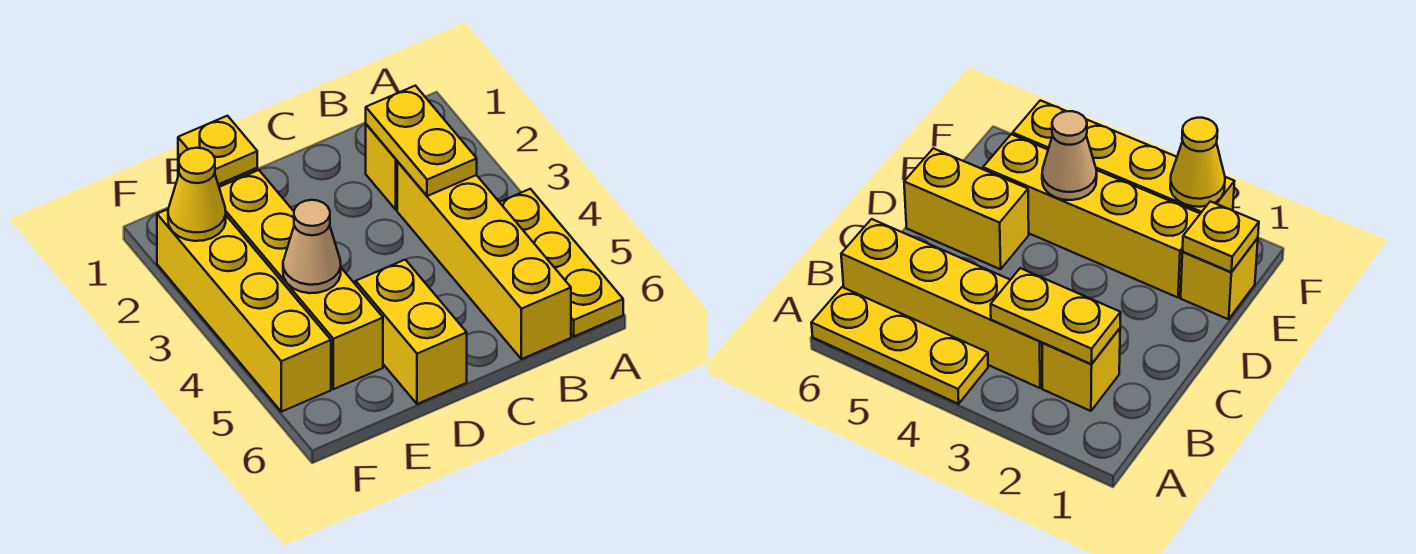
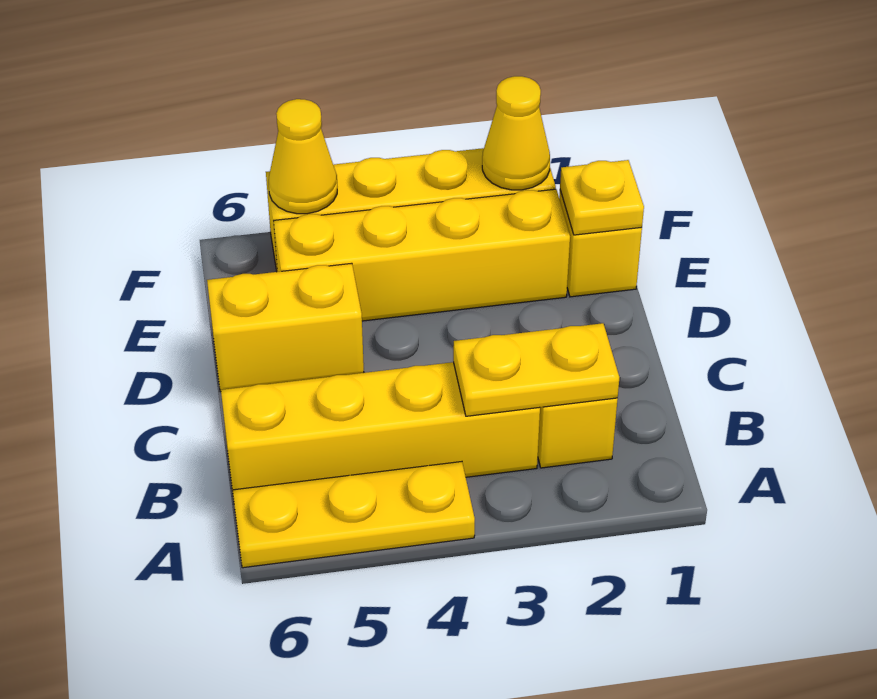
tan 1x1 cone [283,200,341,293] -> none
none -> yellow 1x1 cone [269,99,337,214]

